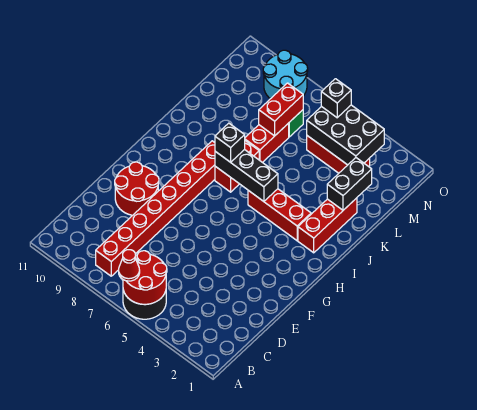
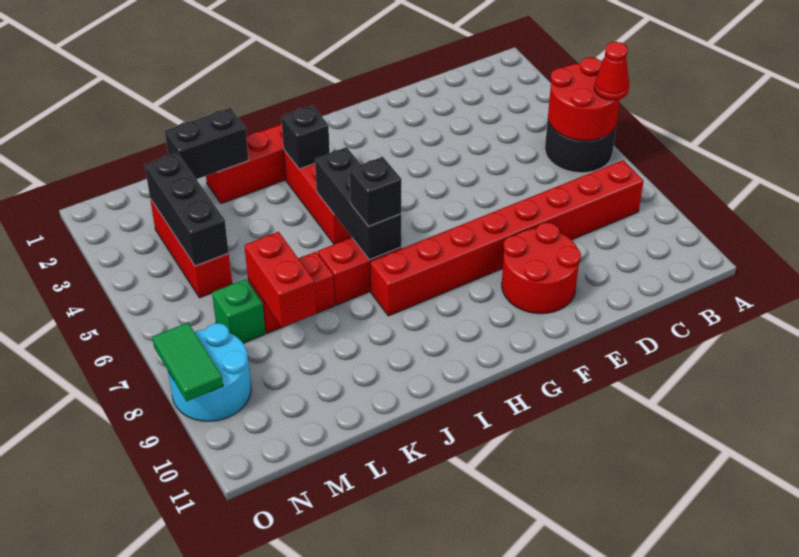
red 1x2 brick [259,83,303,136] -> red 1x2 brick turned to [244,232,316,327]
black 2x3 brick [307,105,384,165] -> black 1x3 brick [145,153,229,266]
black 1x1 brick [321,79,351,118] -> black 1x1 brick moved to [281,105,330,169]
none -> green 1x2 tile [152,323,223,401]

